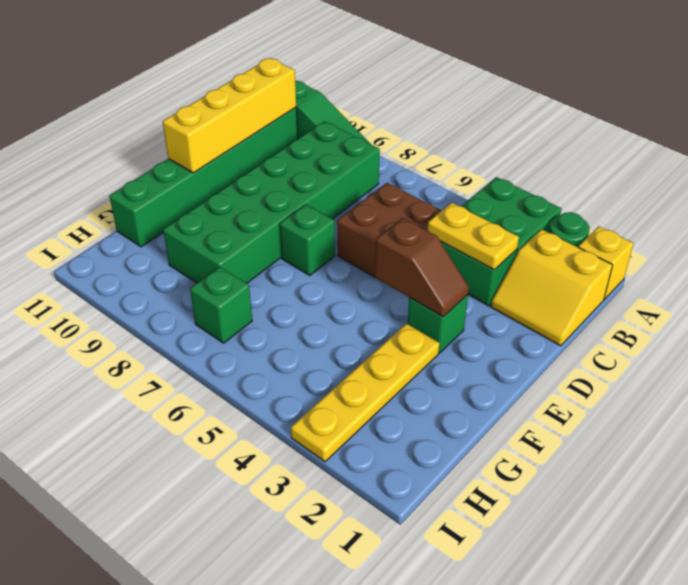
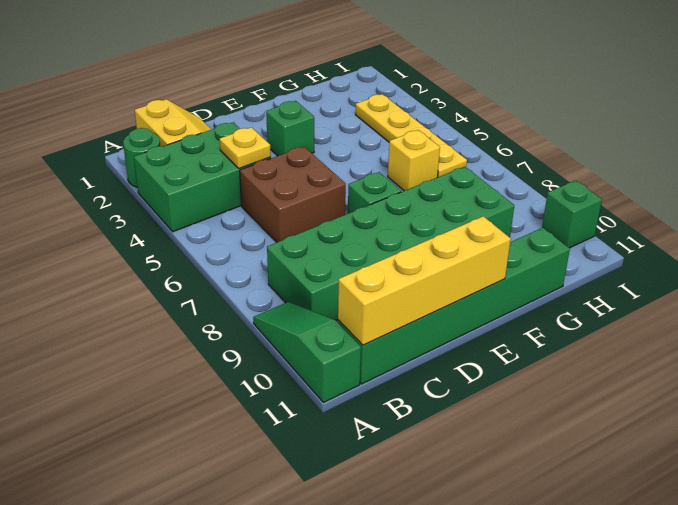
yellow 1x1 brick [578,226,633,299] -> yellow 1x1 brick moved to [388,130,440,191]
yellow 1x2 plate [427,203,519,270] -> yellow 1x1 plate [220,127,271,169]
brown 1x2 slope [375,218,469,317] -> none
yellow 1x4 plate [291,324,439,462] -> yellow 1x4 plate turned to [355,94,467,177]
green 1x1 brick [190,267,252,343] -> green 1x1 brick moved to [542,180,602,248]

